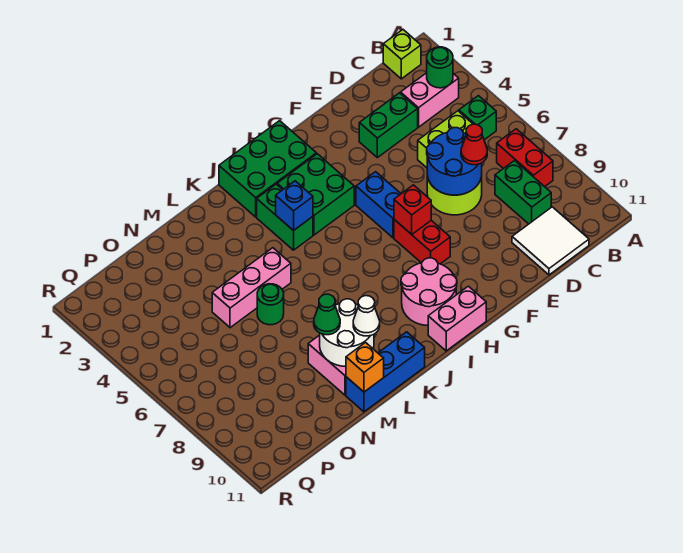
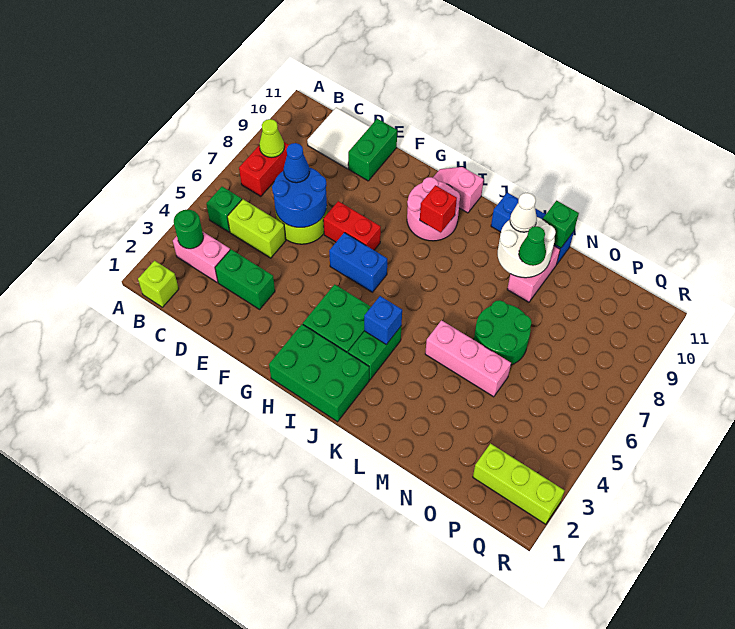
none -> lime 1x1 cone [259,119,284,157]
green 1x2 brick [495,161,551,224] -> green 1x2 brick moved to [348,119,397,181]
red 1x1 cone [461,124,487,165] -> blue 1x1 cone [284,143,309,183]
blue 1x2 brick [356,172,401,238] -> blue 1x2 brick turned to [329,233,387,292]
red 1x2 brick [394,220,450,264] -> red 1x2 brick turned to [323,201,381,250]
red 1x1 brick [394,185,431,234] -> red 1x1 brick moved to [420,185,457,233]
pink 1x2 brick [428,286,486,351] -> pink 1x2 slope [433,167,484,213]
green 1x1 round brick [257,284,284,325] -> green 2x2 round brick [474,300,532,365]
orange 1x1 brick [346,343,384,392] -> green 1x1 brick [543,201,579,248]
none -> lime 1x3 brick [473,444,565,524]

